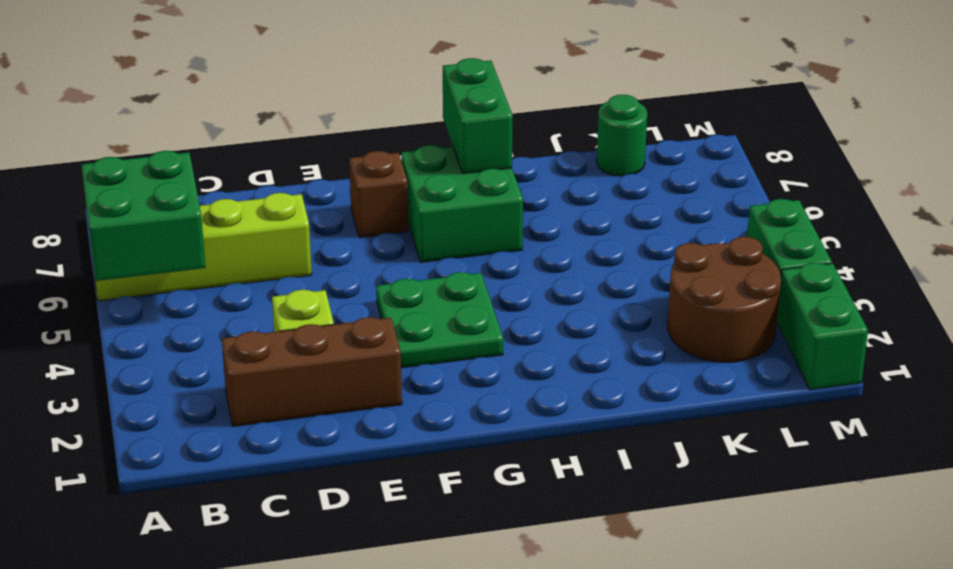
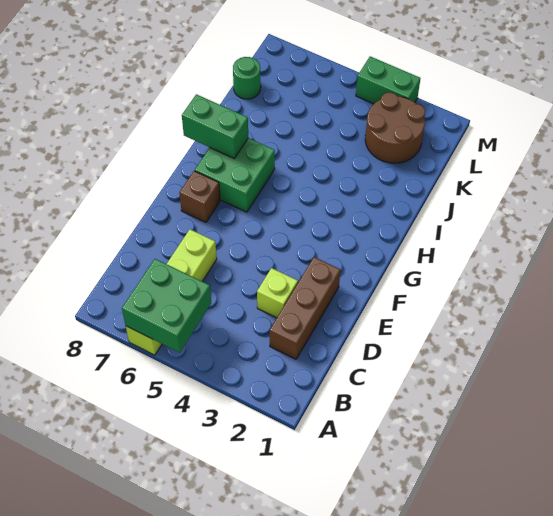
green 2x2 plate [376,272,503,368] -> none
green 1x2 brick [777,263,868,390] -> none

